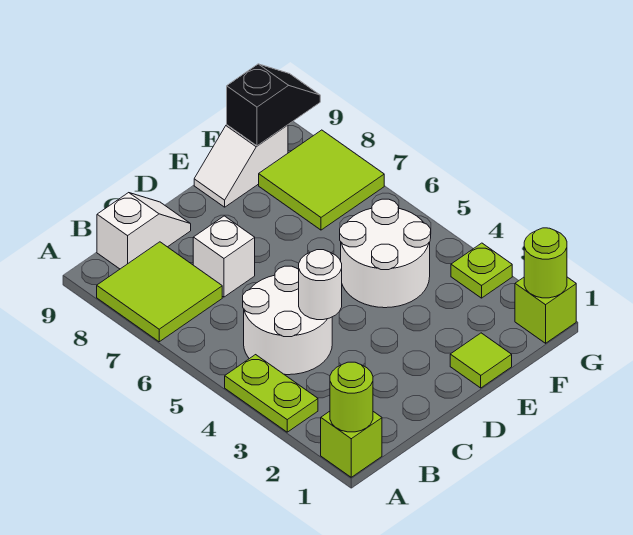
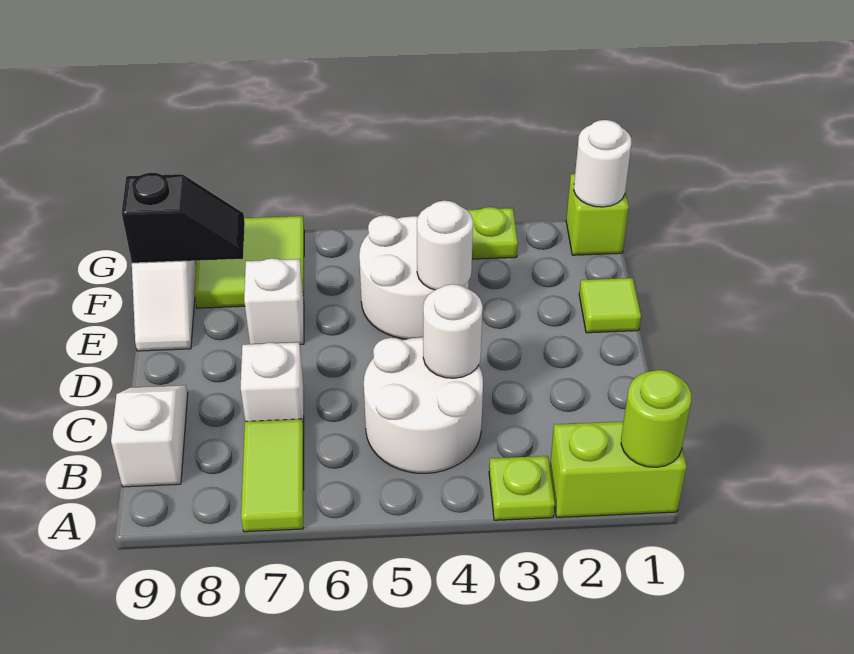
lime 1x1 brick [321,411,382,477] -> lime 1x2 brick [550,422,686,517]
lime 1x2 plate [225,355,318,432] -> lime 1x1 plate [489,456,555,520]
lime 2x2 tile [97,242,222,342] -> lime 1x2 tile [241,419,304,532]
none -> white 1x1 round brick [417,201,473,290]
none -> white 1x1 brick [244,258,304,344]
black 1x2 slope [227,64,320,146] -> black 1x2 slope turned to [122,173,245,263]
lime 1x1 round brick [524,228,567,298] -> white 1x1 round brick [574,120,631,207]

